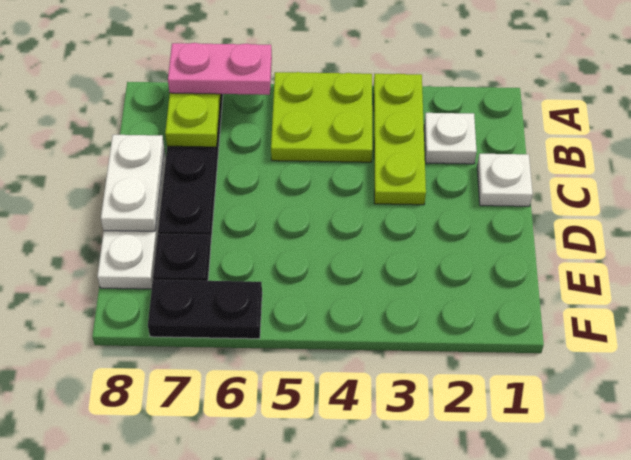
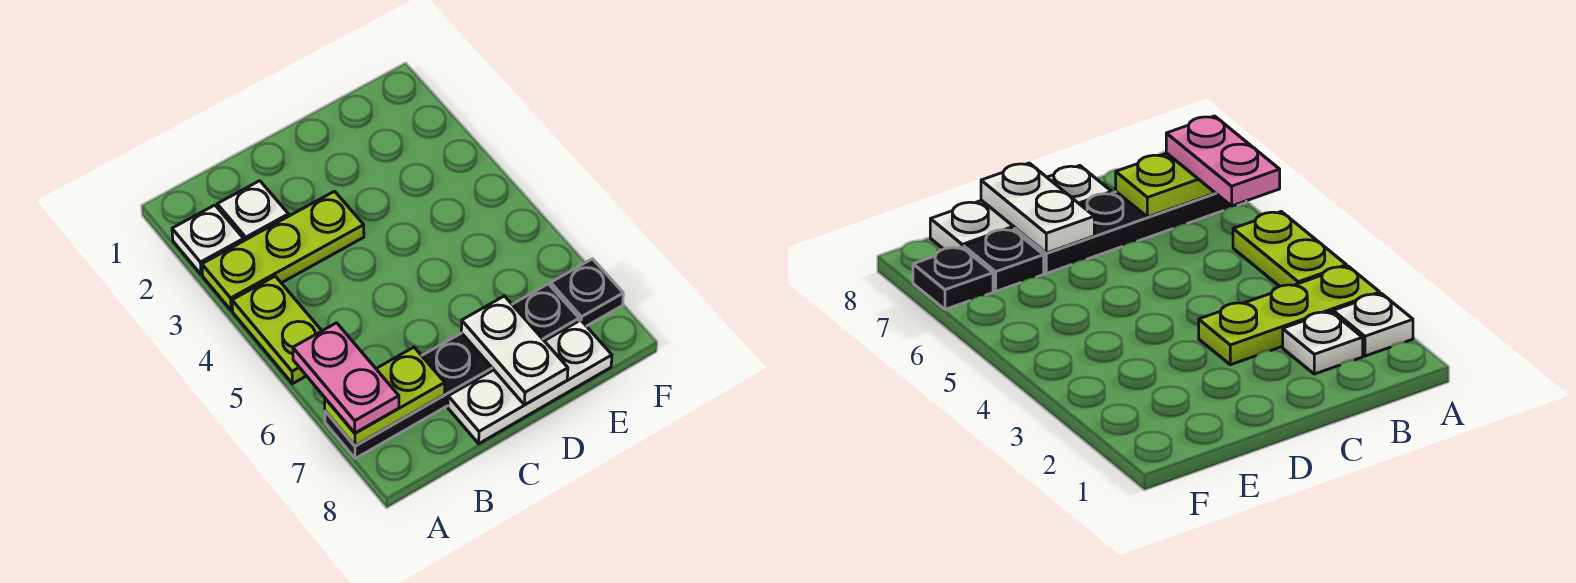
lime 2x2 plate [271,72,372,162] -> lime 1x2 plate [232,276,322,384]
white 1x1 plate [477,154,533,206] -> white 1x1 plate moved to [172,205,244,275]
white 1x2 plate [101,135,164,231] -> white 1x2 plate turned to [461,296,568,405]
black 1x2 plate [148,280,262,339] -> black 1x1 plate [550,259,623,326]

